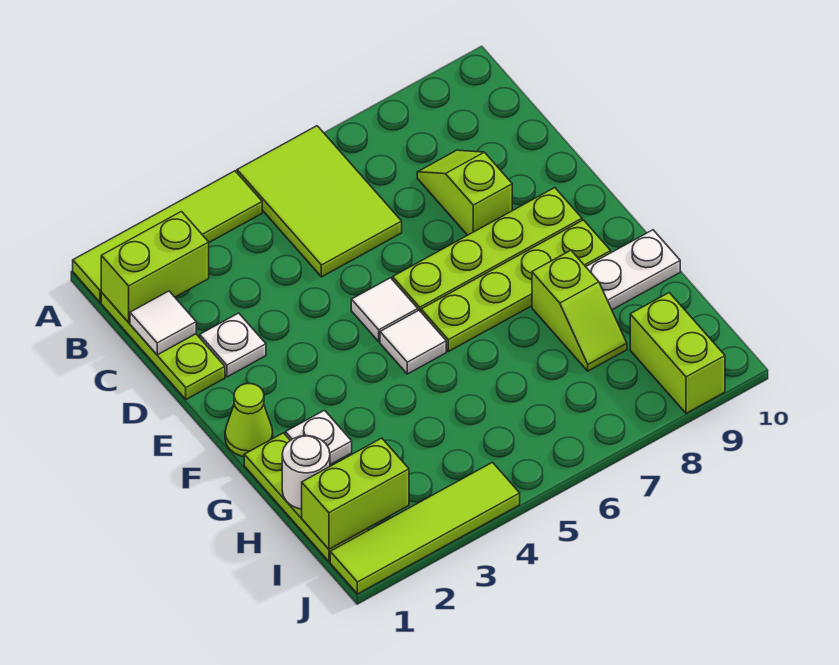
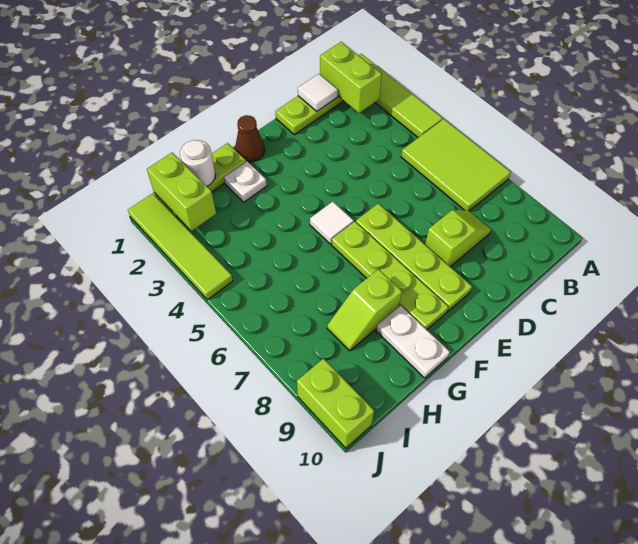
lime 2x3 tile [237,126,402,277] -> lime 2x3 tile turned to [401,119,511,211]
white 1x1 plate [200,313,266,377] -> none
white 1x1 tile [351,278,418,342] -> none
lime 1x1 cone [225,384,273,457] -> brown 1x1 cone [235,115,265,162]
lime 1x2 brick [630,293,725,413] -> lime 1x2 brick turned to [297,359,374,448]

